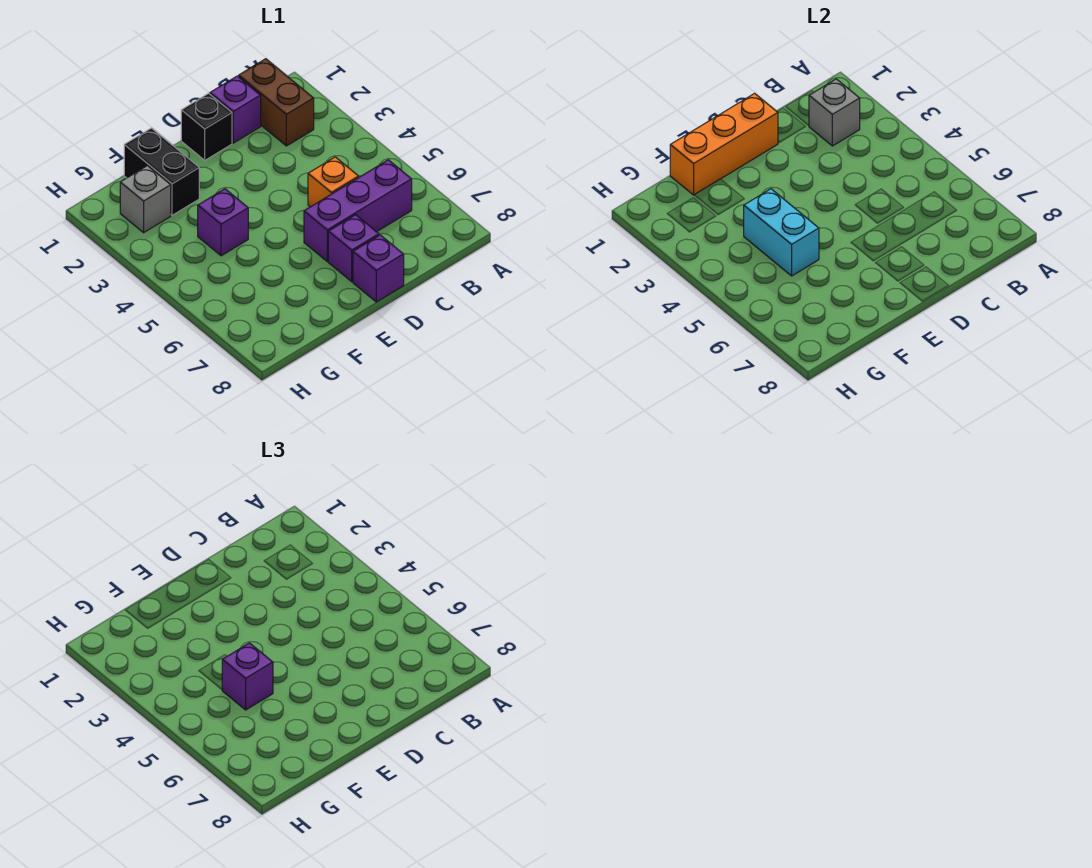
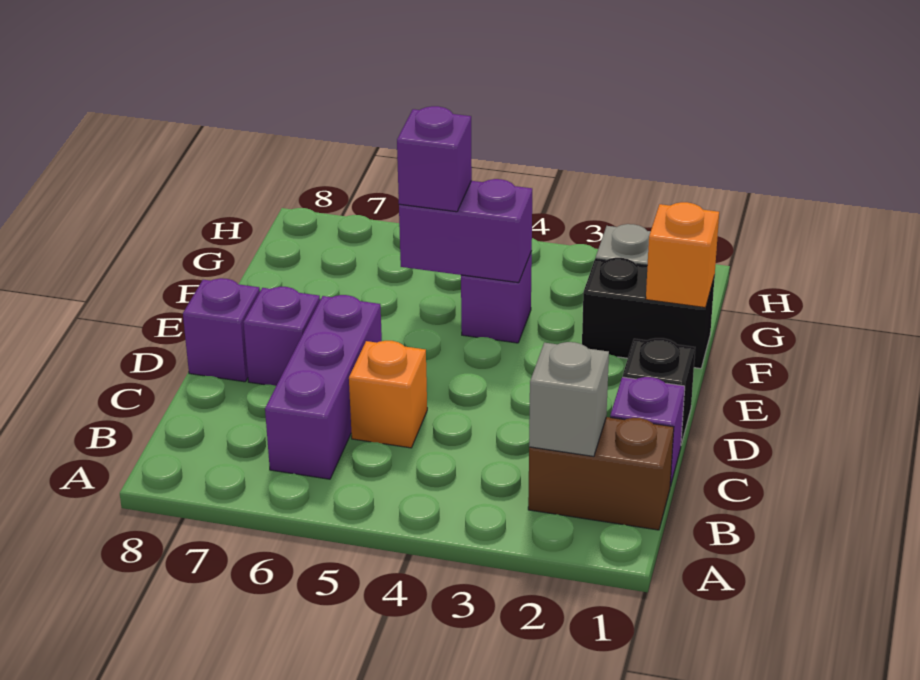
orange 1x3 brick [670,93,778,195] -> orange 1x1 brick [646,202,719,308]
cyan 1x2 brick [744,189,819,276] -> purple 1x2 brick [399,179,532,283]

